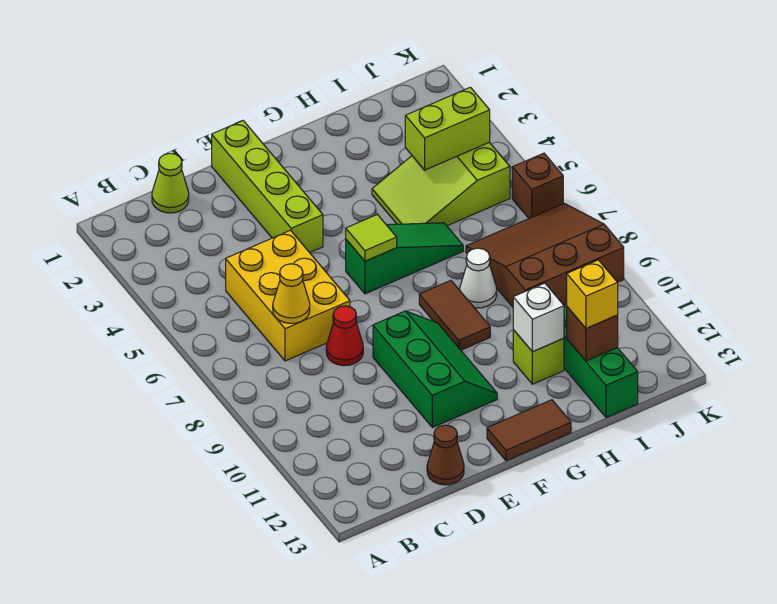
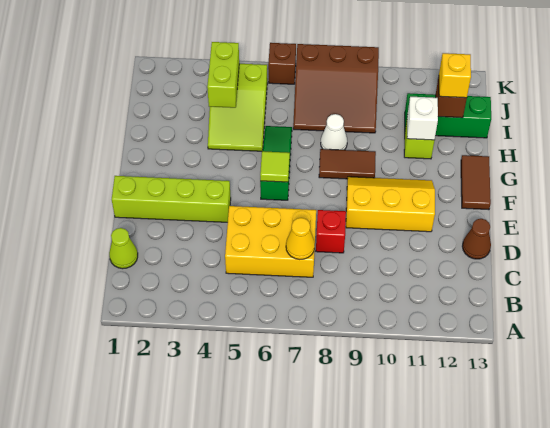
red 1x1 cone [326,306,363,366] -> red 1x1 brick [316,210,346,253]
green 2x3 slope [373,311,497,428] -> yellow 2x3 slope [346,177,435,232]
brown 3x3 slope [466,203,624,307] -> brown 3x3 slope turned to [293,44,379,133]

